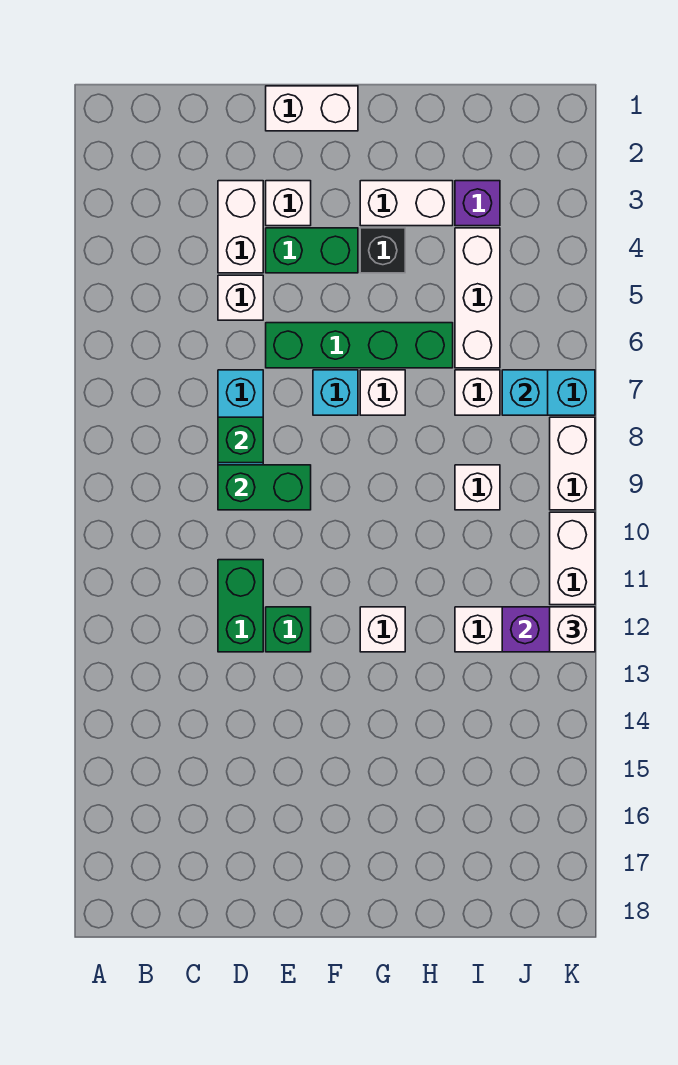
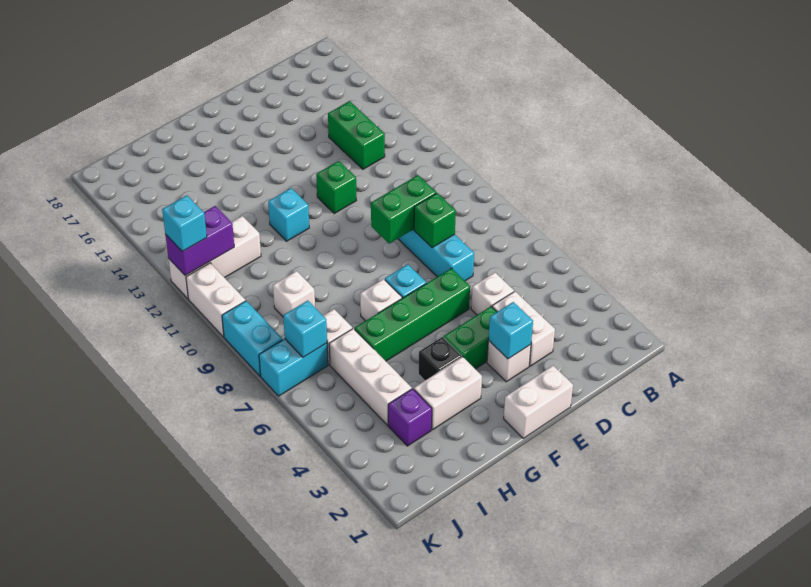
green 1x2 brick [218,560,263,652] -> green 1x2 brick moved to [328,101,385,169]
none -> cyan 1x1 brick [488,302,533,359]
white 1x1 brick [360,607,405,652] -> cyan 1x1 brick [268,188,309,241]
white 1x2 brick [550,417,595,510] -> cyan 1x2 brick [222,301,283,376]
white 1x1 brick [550,607,595,652] -> cyan 1x1 brick [162,196,207,251]

